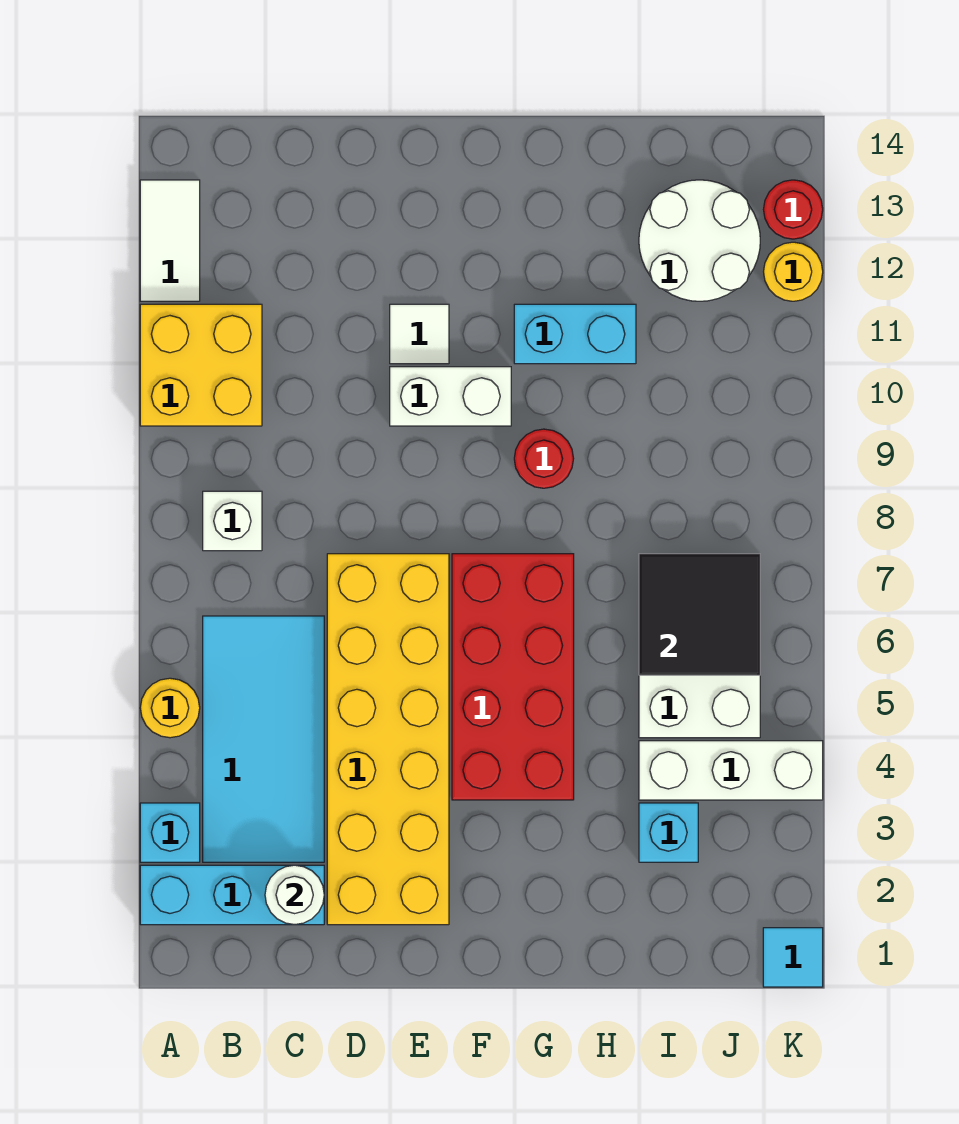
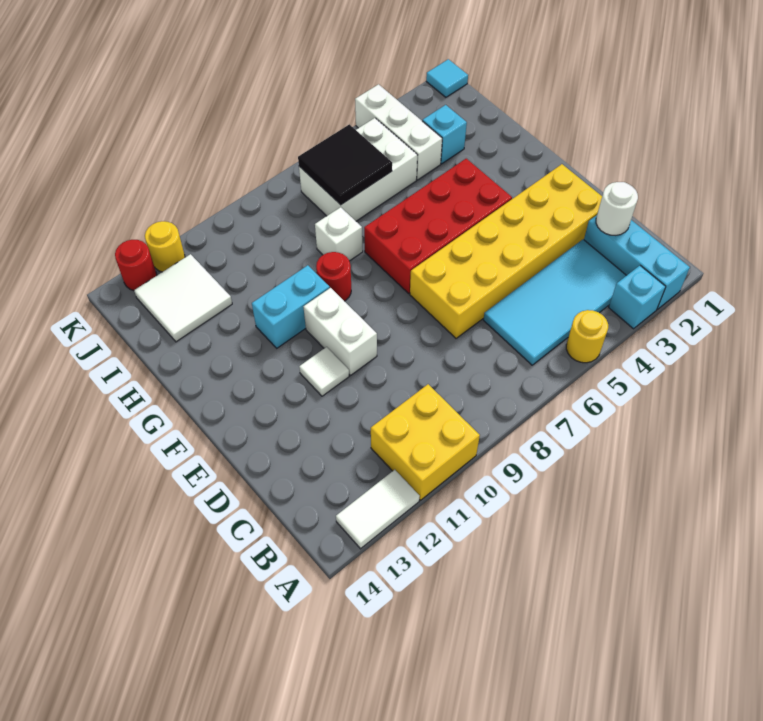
white 1x1 brick [203,491,262,551] -> white 1x1 brick moved to [315,207,363,261]
cyan 1x2 brick [514,304,636,364] -> cyan 1x2 brick turned to [252,265,330,348]
white 2x2 round brick [639,180,760,301] -> white 2x2 tile [134,254,232,342]

